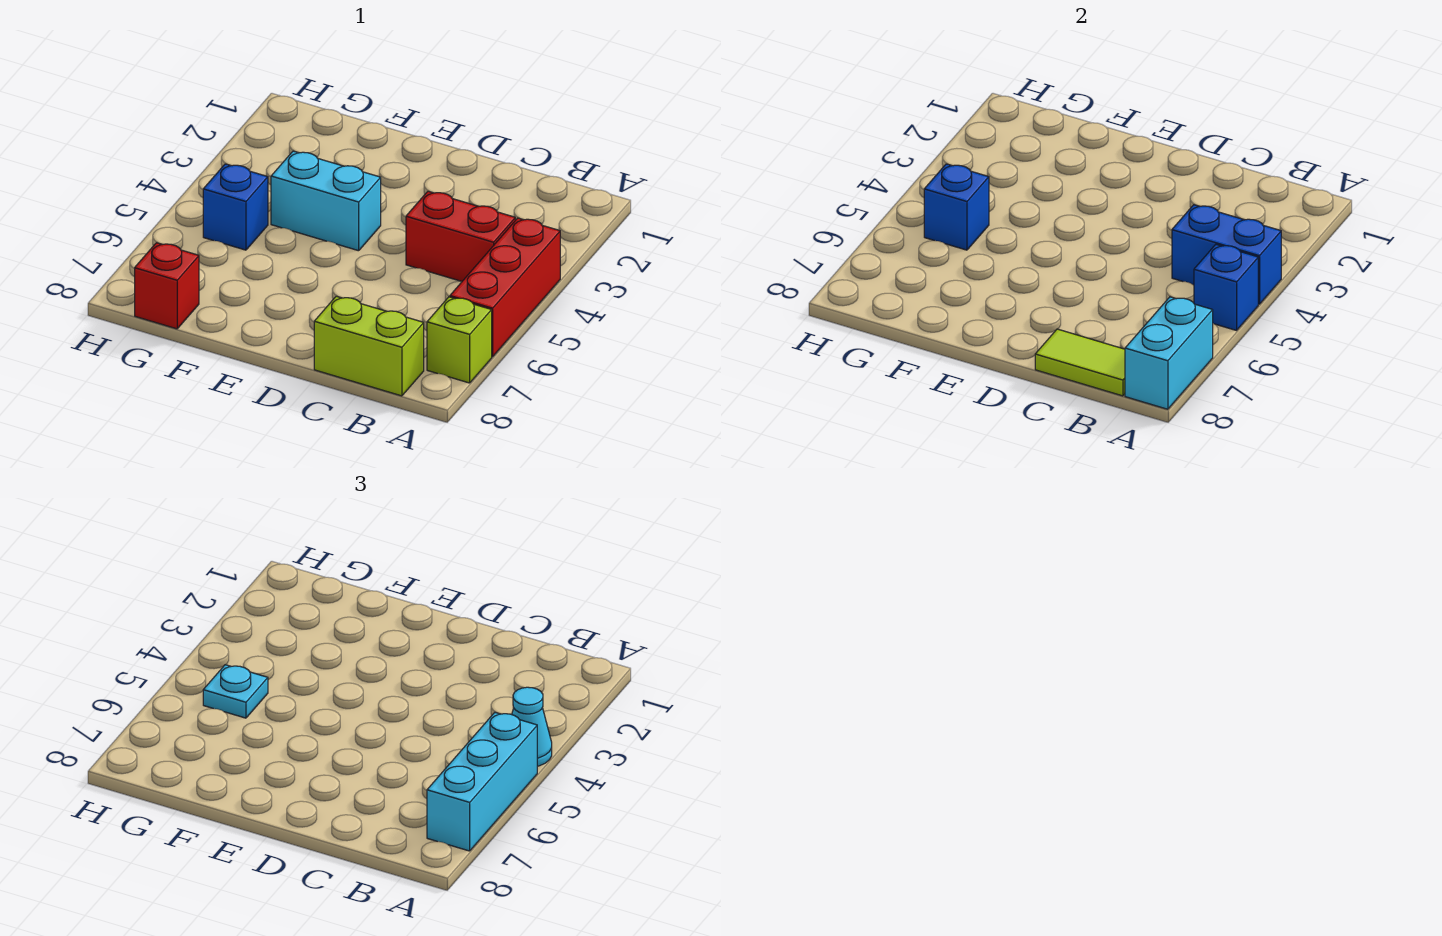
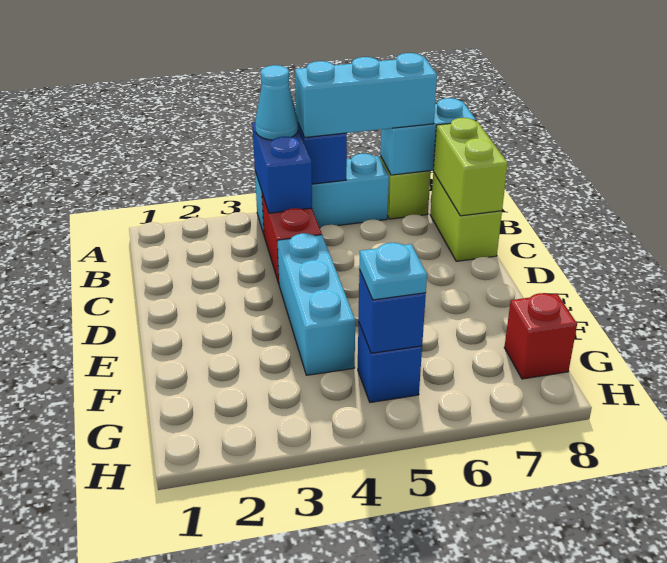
red 1x3 brick [450,218,560,357] -> cyan 1x3 brick [255,154,389,234]
lime 1x2 tile [1035,329,1125,396] -> lime 1x2 brick [433,118,508,216]
cyan 1x2 brick [271,151,381,251] -> cyan 1x3 brick [278,233,355,375]

